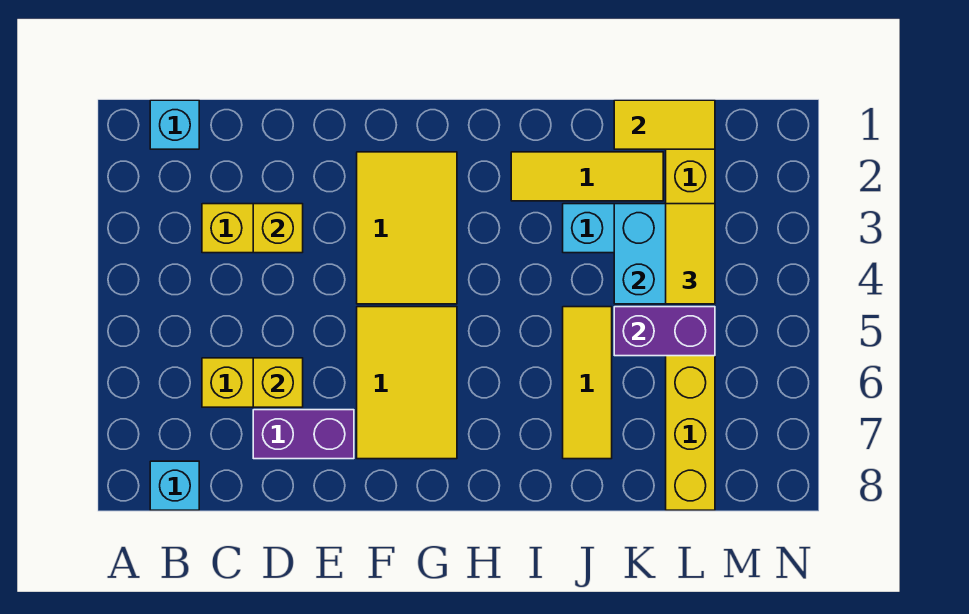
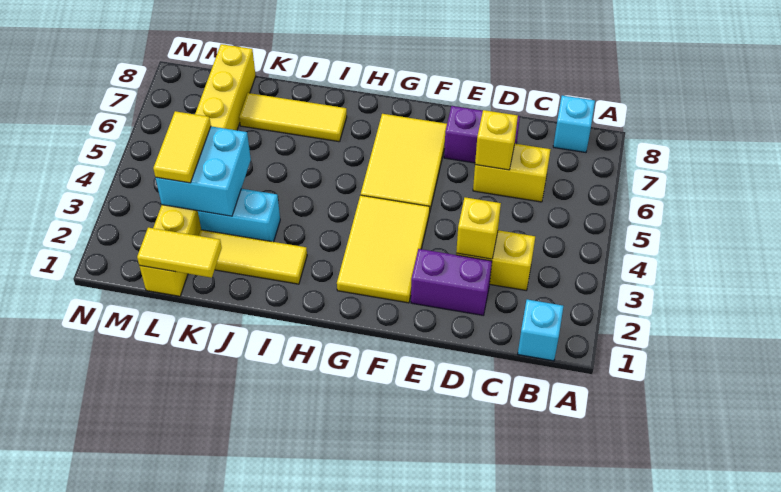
yellow 1x3 tile [563,307,612,459] -> yellow 1x3 tile turned to [239,93,347,142]
purple 1x2 brick [614,307,715,356] -> purple 1x2 brick moved to [411,249,492,315]

